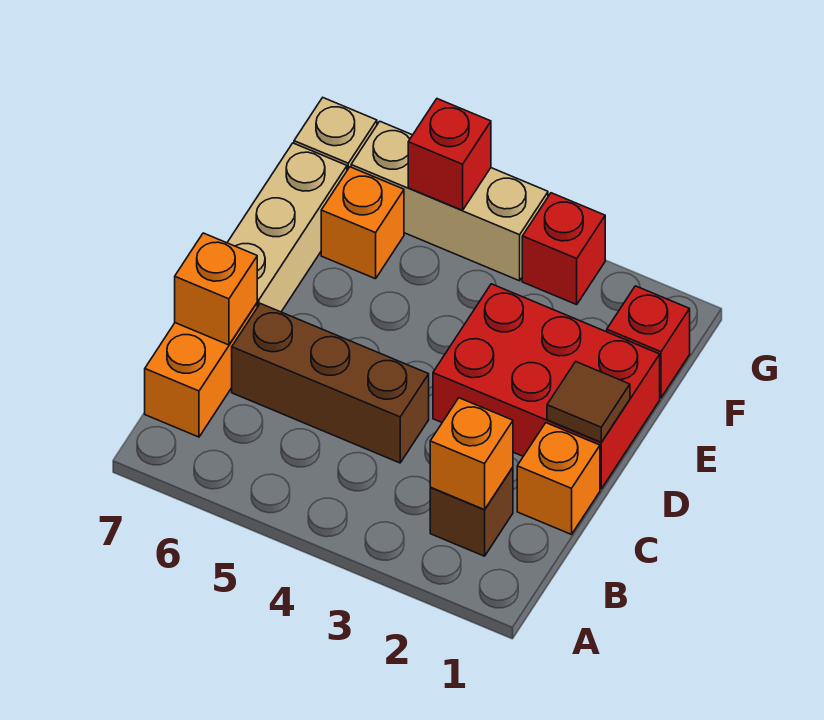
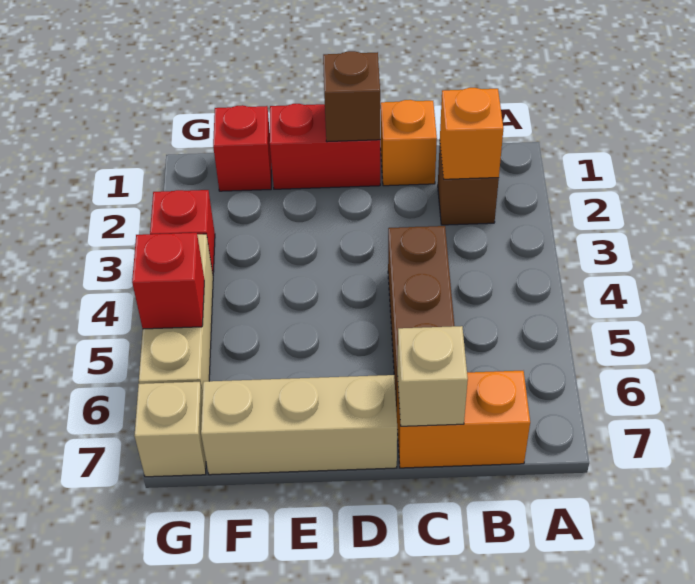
orange 1x1 brick [175,233,257,345] -> tan 1x1 brick [397,326,468,426]
red 2x3 brick [433,284,660,489] -> red 1x2 brick [270,104,380,189]
brown 1x1 tile [547,362,630,442] -> brown 1x1 brick [323,51,380,142]
orange 1x1 brick [321,167,404,279] -> none

